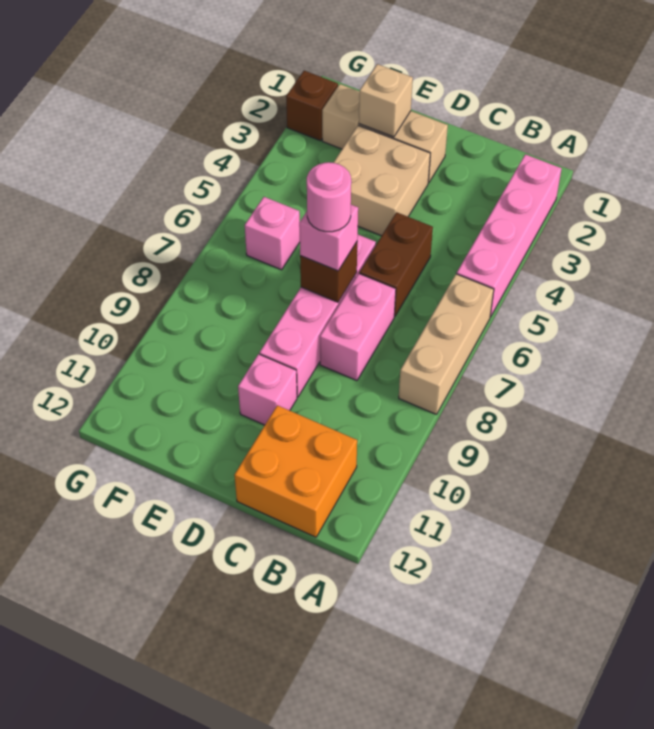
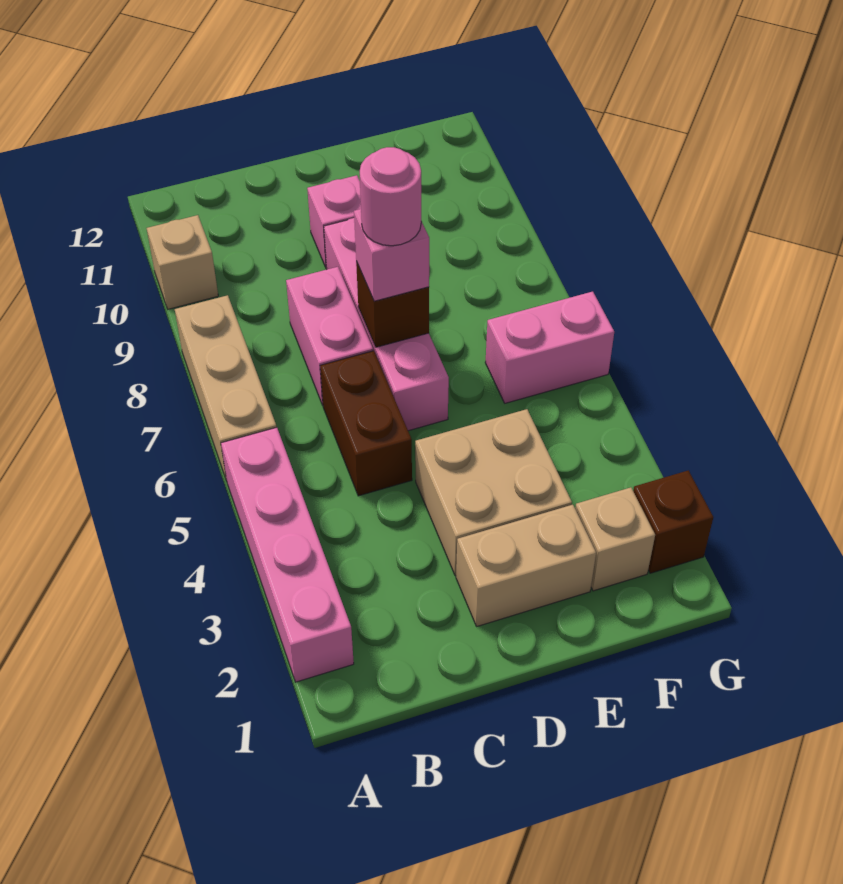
orange 2x2 brick [234,405,357,537] -> none
tan 1x1 brick [359,64,413,137] -> tan 1x1 brick moved to [147,215,218,309]
pink 1x1 brick [245,197,300,270] -> pink 1x2 brick [485,292,614,403]

